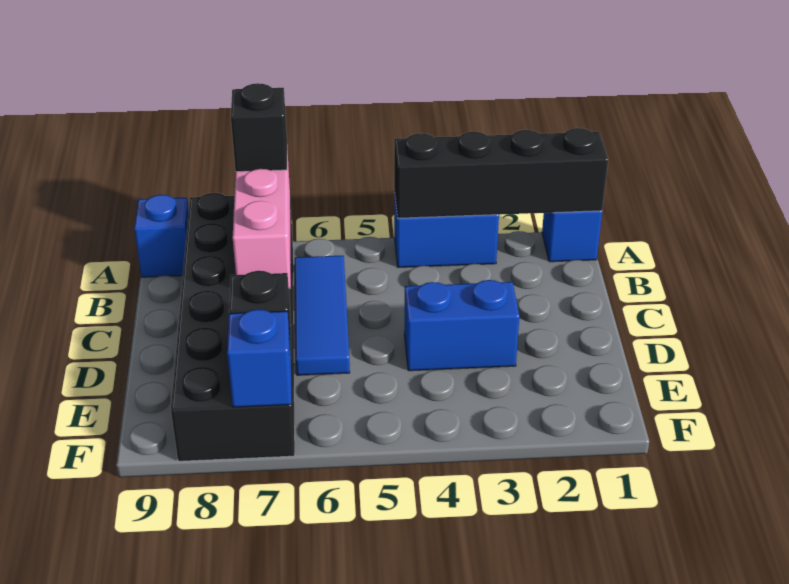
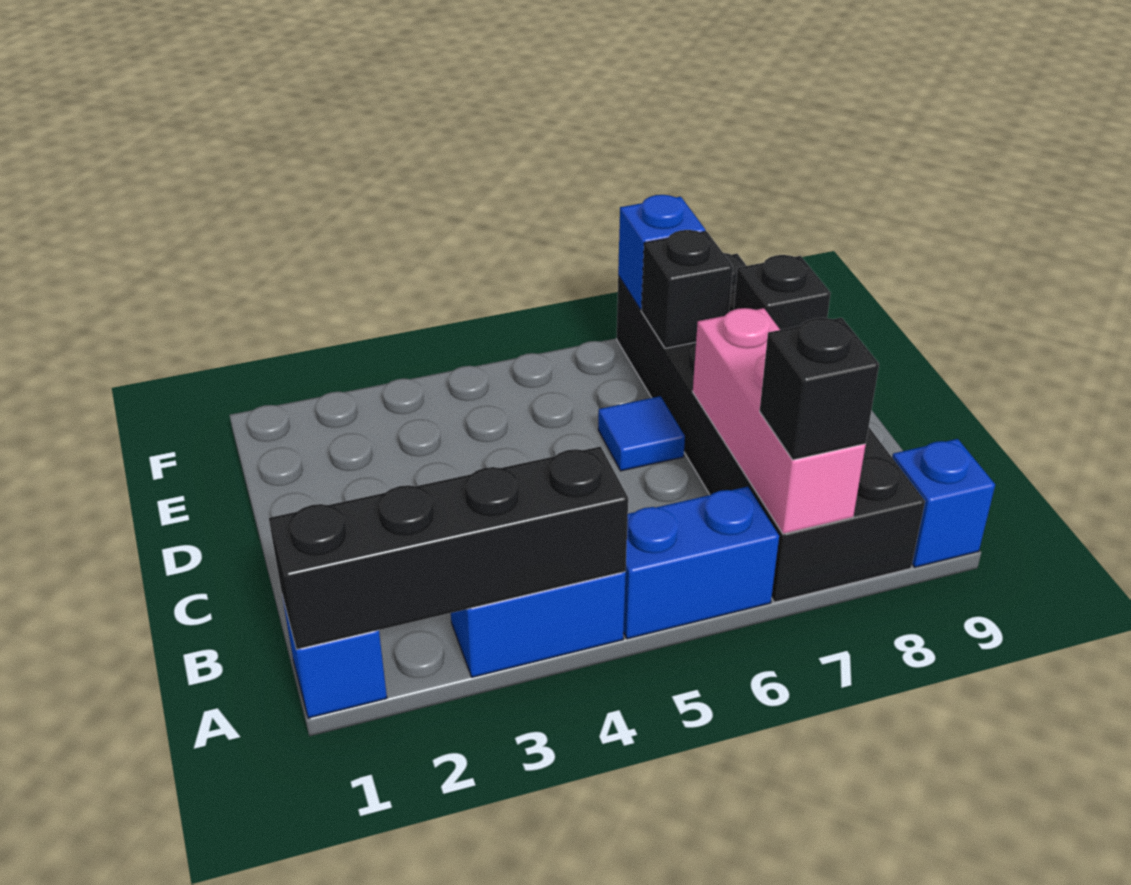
blue 1x3 tile [295,256,350,375] -> blue 1x1 tile [598,396,685,471]
blue 1x2 brick [404,280,520,371] -> blue 1x2 brick moved to [623,487,779,639]
none -> black 1x1 brick [734,255,831,330]

